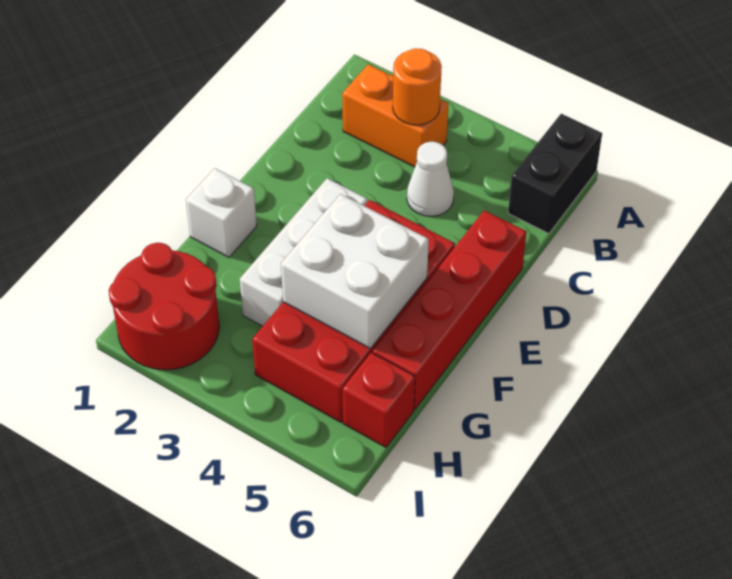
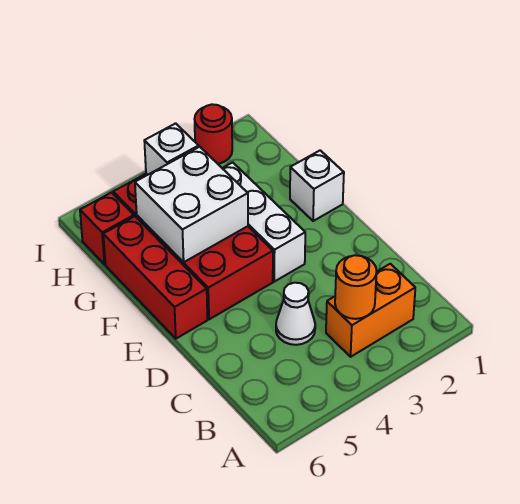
black 1x2 brick [508,114,602,234] -> none
red 1x4 brick [373,210,526,409] -> red 1x3 brick [103,216,207,339]
red 2x2 round brick [109,243,219,370] -> red 1x1 round brick [195,104,232,164]
none -> white 1x1 brick [144,123,199,175]

